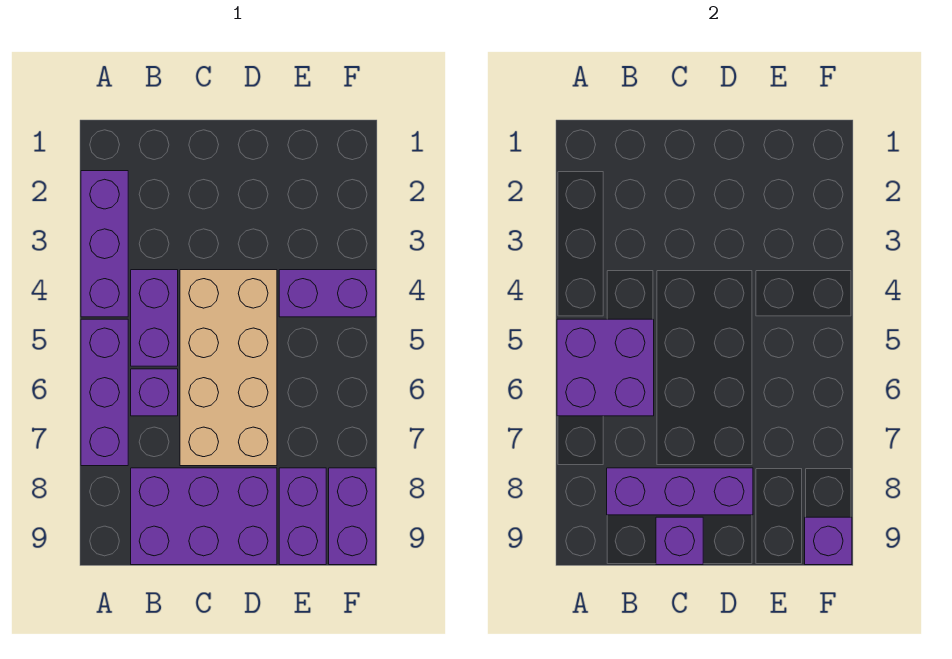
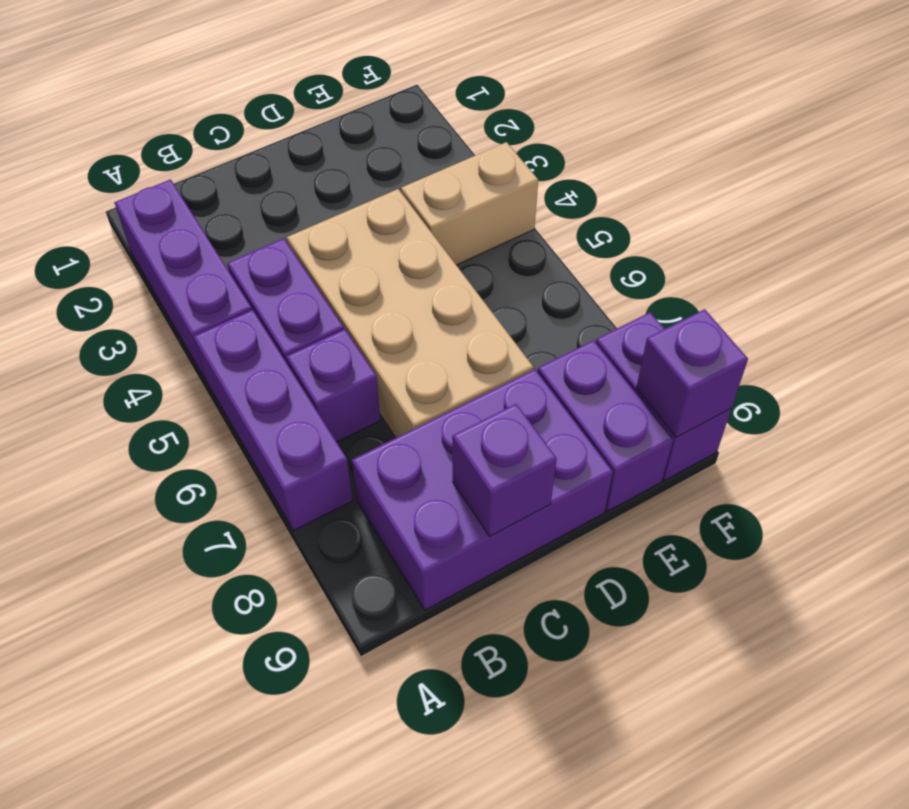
purple 2x2 brick [557,319,654,416] -> none
purple 1x3 brick [607,468,753,515] -> none
purple 1x2 brick [279,270,376,317] -> tan 1x2 brick [401,142,538,265]

